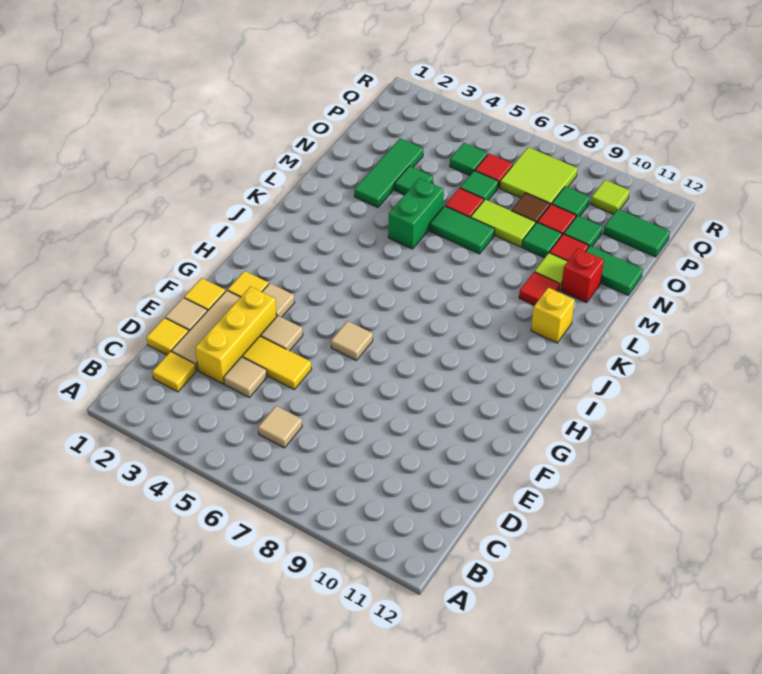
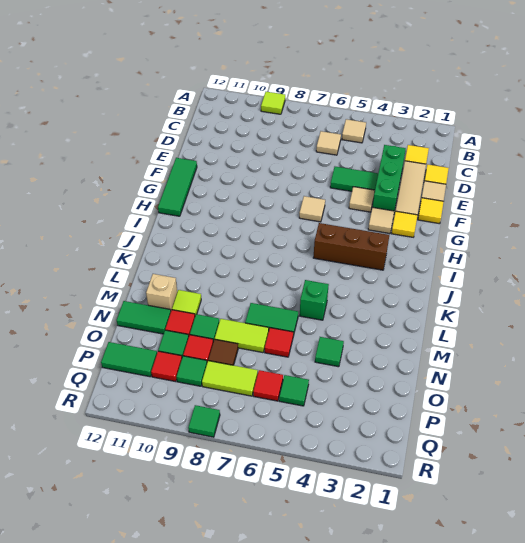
yellow 1x3 brick [195,287,277,384] -> green 1x3 brick [373,145,406,211]
tan 1x1 tile [224,357,267,397] -> tan 1x1 tile moved to [342,119,366,143]
yellow 1x2 tile [242,336,312,389] -> green 1x2 tile [330,167,378,191]
none -> brown 1x3 brick [313,223,389,270]
yellow 1x1 brick [531,288,575,343] -> none
green 1x2 brick [388,178,444,249] -> green 1x1 brick [300,280,329,320]
red 1x1 tile [519,272,560,305] -> red 1x1 tile moved to [151,351,182,382]
green 1x3 tile [354,138,423,208] -> green 1x3 tile moved to [158,158,197,216]
red 1x1 brick [561,248,604,303] -> tan 1x1 brick [146,274,177,310]
green 1x1 tile [460,171,498,200] -> green 1x1 tile moved to [188,405,220,437]
lime 2x2 tile [500,147,578,205] -> lime 1x2 tile [202,361,258,396]
lime 1x1 tile [591,180,630,214] -> lime 1x1 tile moved to [261,92,285,114]

